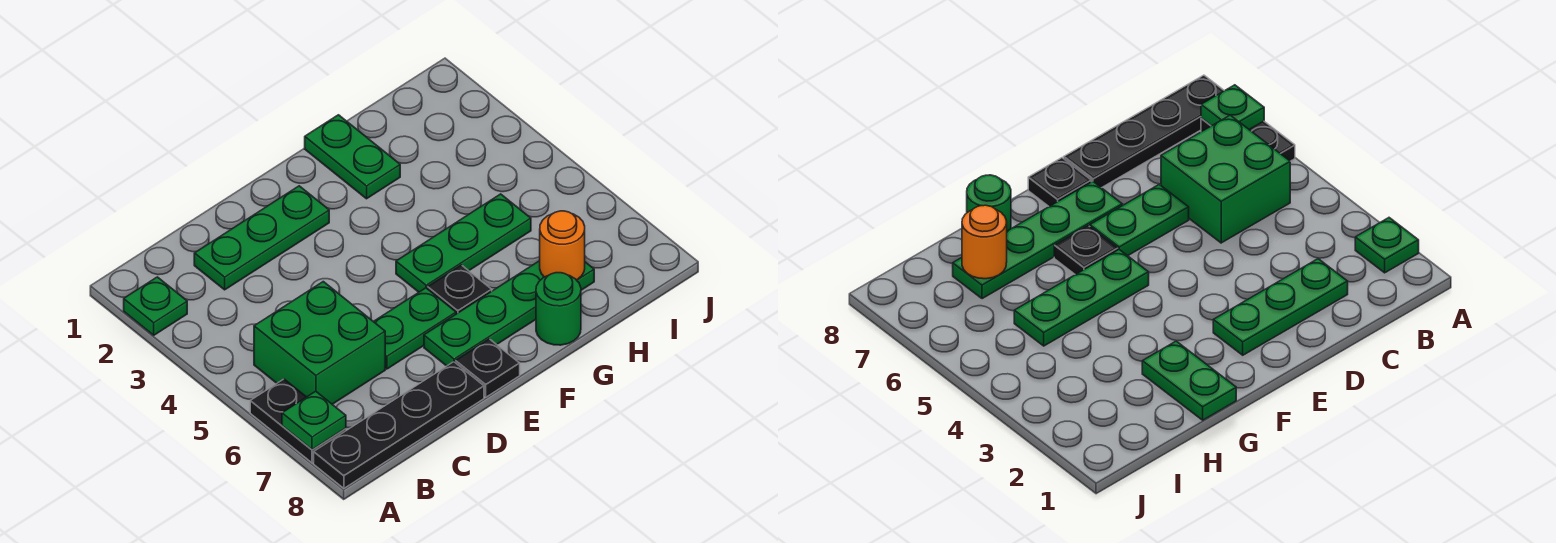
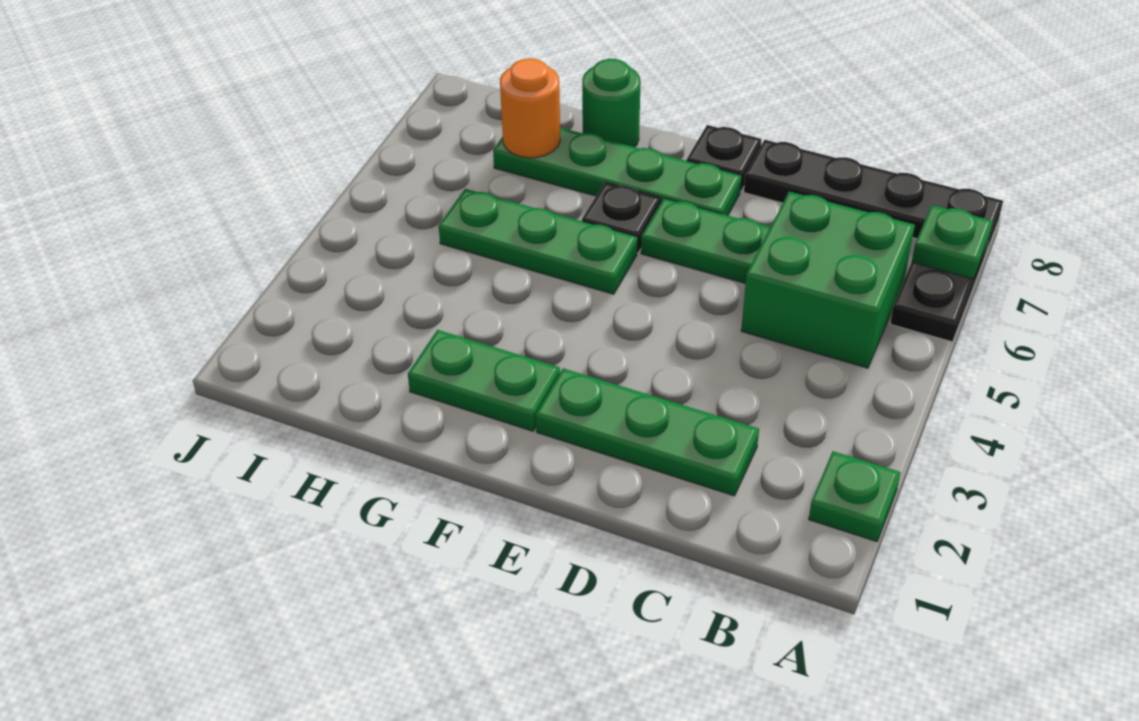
green 1x2 plate [305,115,400,199] -> green 1x2 plate turned to [408,330,560,431]

